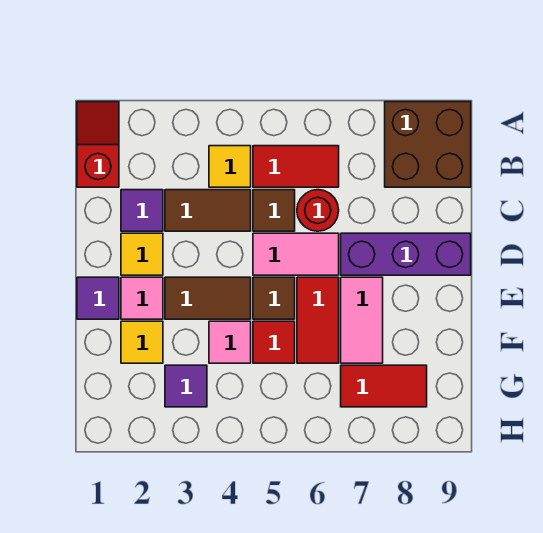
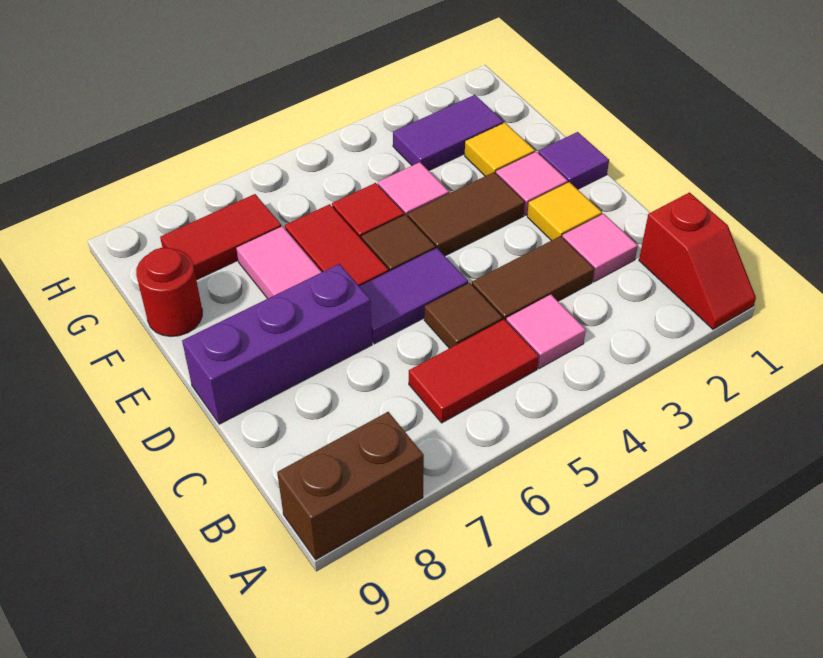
brown 2x2 brick [385,102,471,187] -> brown 1x2 brick [277,412,424,560]
yellow 1x1 tile [209,146,251,187] -> pink 1x1 tile [506,294,586,368]
purple 1x1 tile [121,190,163,231] -> pink 1x1 tile [562,214,638,282]
red 1x1 round brick [297,190,339,231] -> red 1x1 round brick moved to [136,248,202,336]
pink 1x2 tile [253,233,339,275] -> purple 1x2 tile [359,248,468,344]
purple 1x1 tile [165,365,207,407] -> purple 1x2 tile [393,95,504,171]

